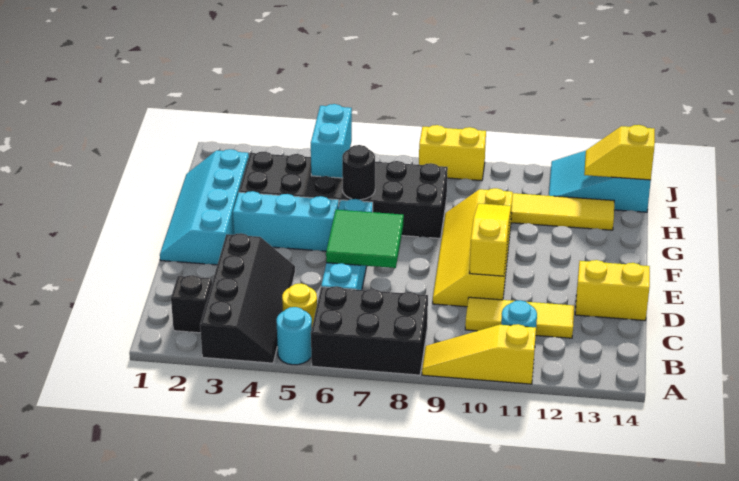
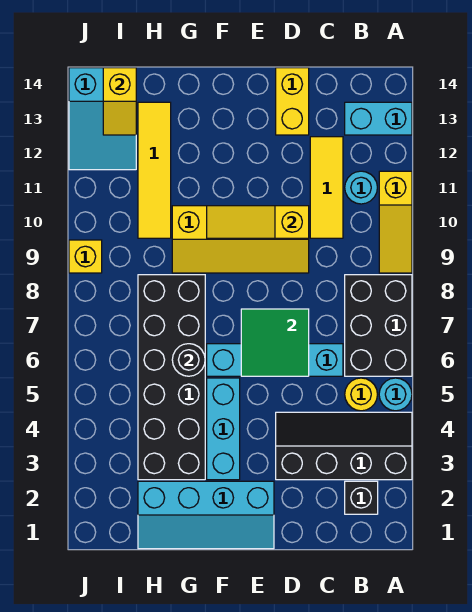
cyan 1x2 brick [311,104,352,178] -> cyan 1x2 brick moved to [345,102,412,135]
yellow 1x2 brick [419,125,486,181] -> yellow 1x1 brick [69,240,102,273]

